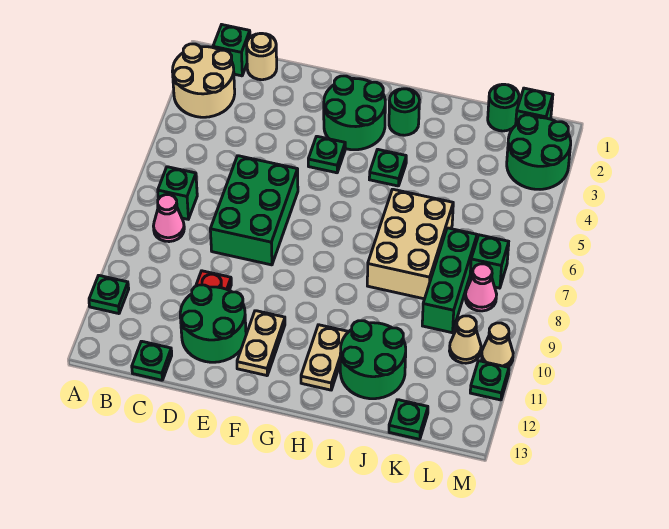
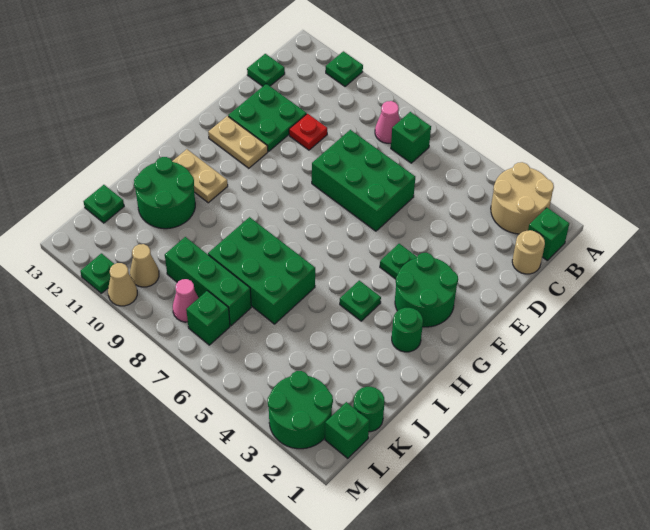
green 2x2 round brick [180,285,246,362] -> green 2x2 plate [228,84,307,151]
tan 2x3 brick [367,189,453,299] -> green 2x3 brick [208,217,315,324]

